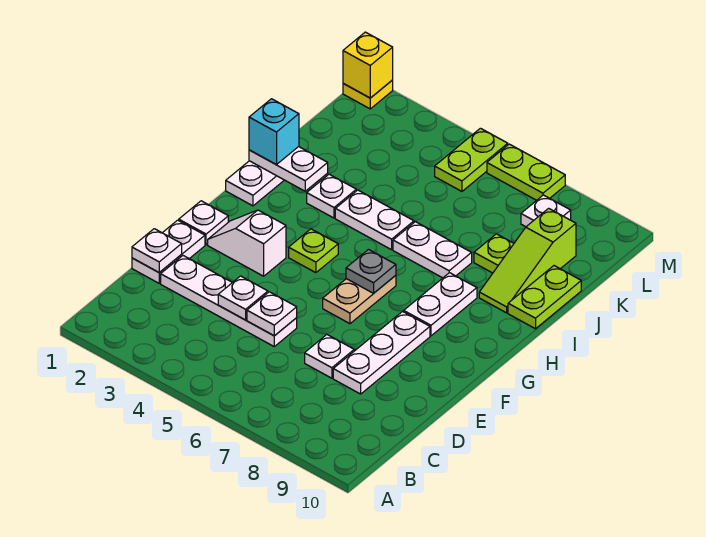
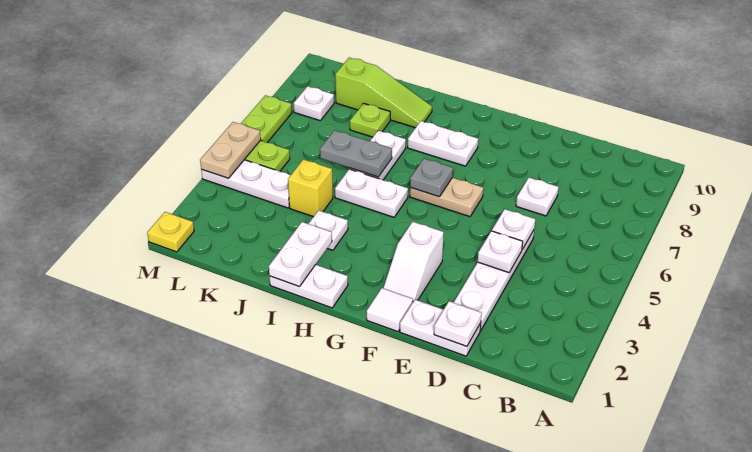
white 1x3 plate [333,312,430,394] -> white 1x3 plate moved to [201,160,291,208]
white 1x1 plate [179,201,228,245] -> white 1x1 tile [367,288,413,332]
lime 1x1 plate [289,229,338,273] -> none
cyan 1x1 brick [249,99,299,165] -> none
white 1x2 plate [335,190,414,250] -> white 1x2 plate turned to [335,169,408,217]
none -> grey 1x2 plate [320,130,392,177]
lime 1x2 plate [508,266,581,329] -> none
yellow 1x1 brick [343,32,393,98] -> yellow 1x1 brick moved to [288,159,333,217]
none -> tan 1x2 plate [200,122,261,178]

